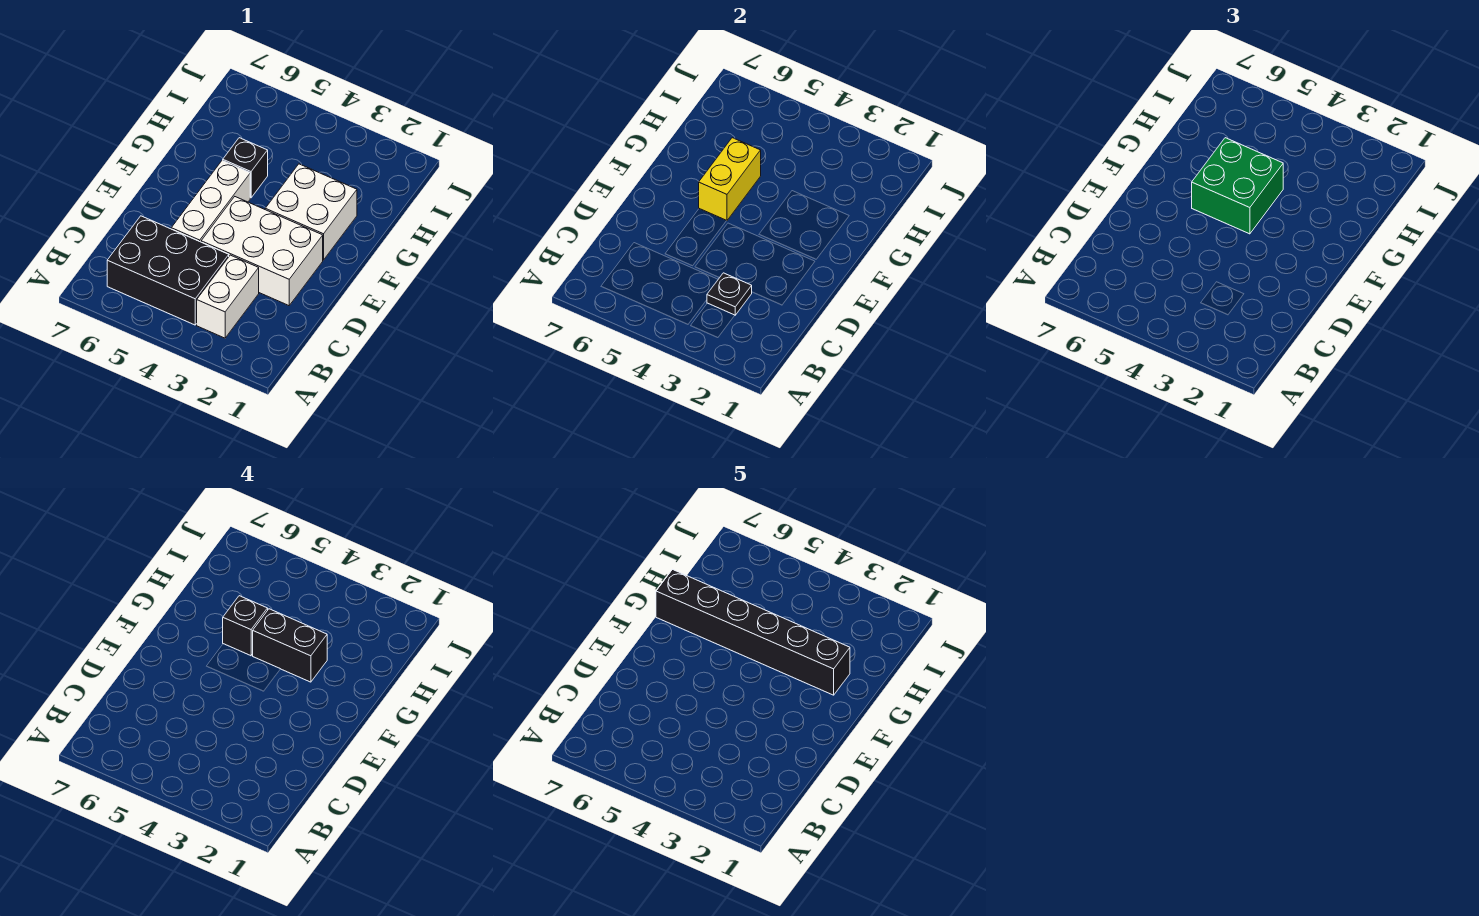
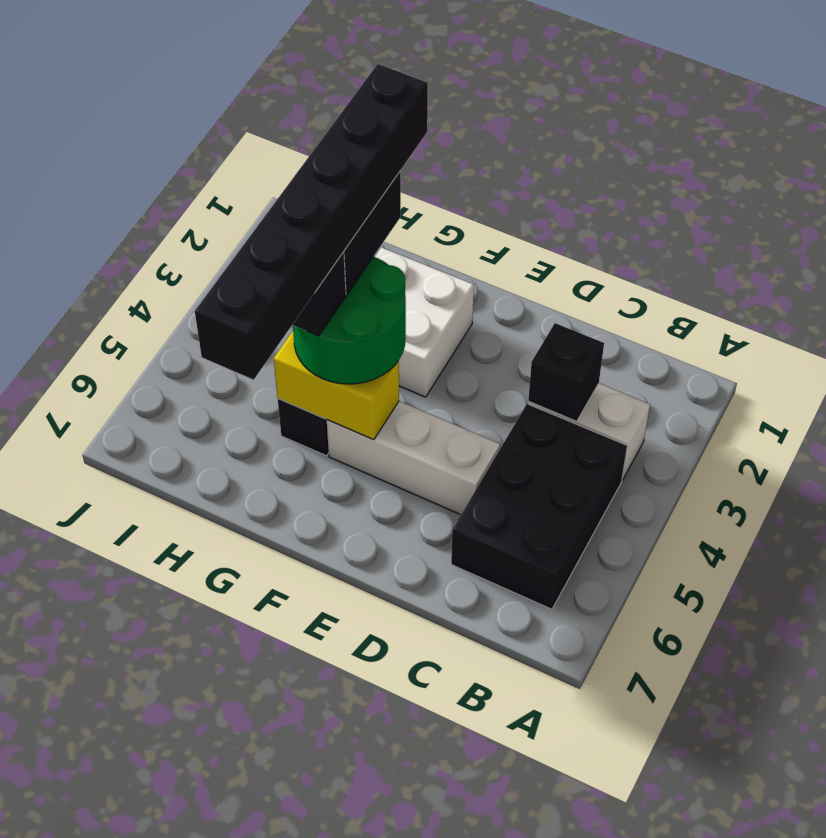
black 1x1 plate [707,273,752,315] -> black 1x1 brick [528,323,604,421]
white 2x3 brick [201,197,323,306] -> none
green 2x2 brick [1192,138,1283,234] -> green 2x2 round brick [293,257,406,384]

